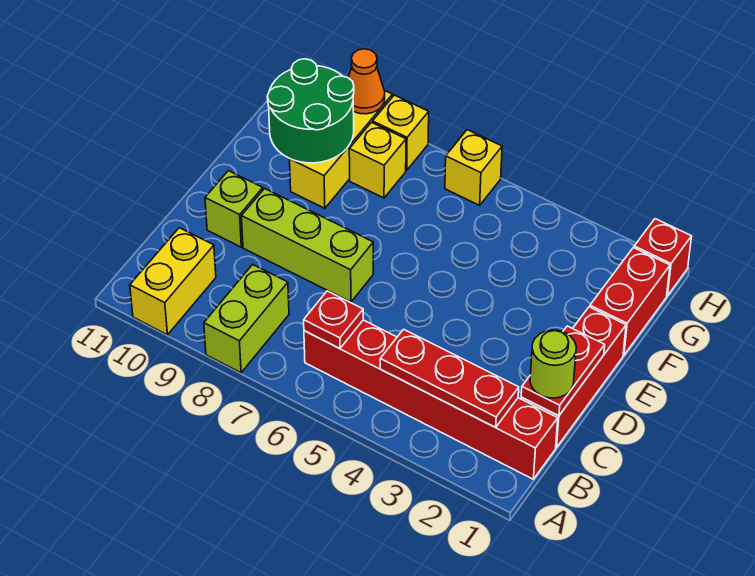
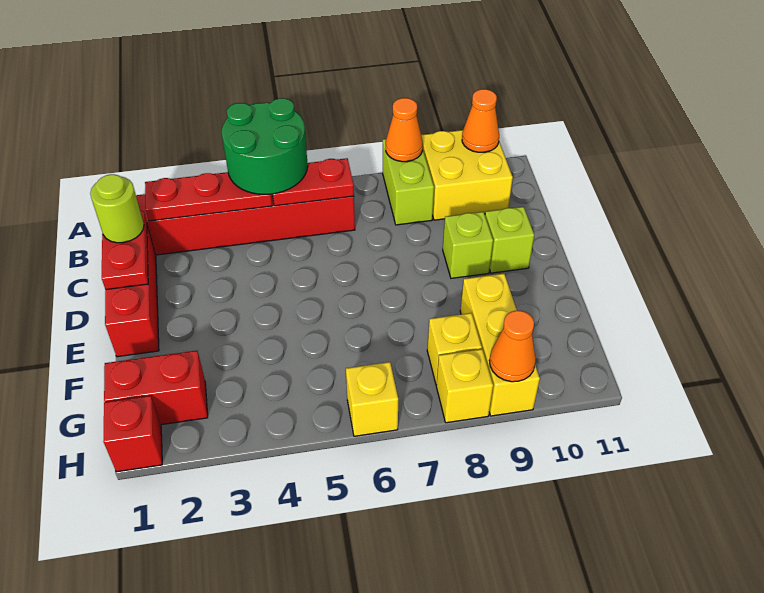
none -> orange 1x1 cone [386,98,423,162]
yellow 1x2 brick [130,228,216,335] -> yellow 2x2 brick [421,130,513,220]
none -> orange 1x1 cone [462,89,499,152]
red 1x1 plate [304,291,363,349] -> red 1x2 plate [273,158,354,206]
lime 1x3 brick [241,189,373,302] -> lime 1x1 brick [443,212,493,278]
red 1x2 brick [590,248,670,355] -> red 1x2 brick turned to [104,351,208,425]
green 2x2 round brick [267,59,354,163] -> green 2x2 round brick moved to [222,98,308,194]

